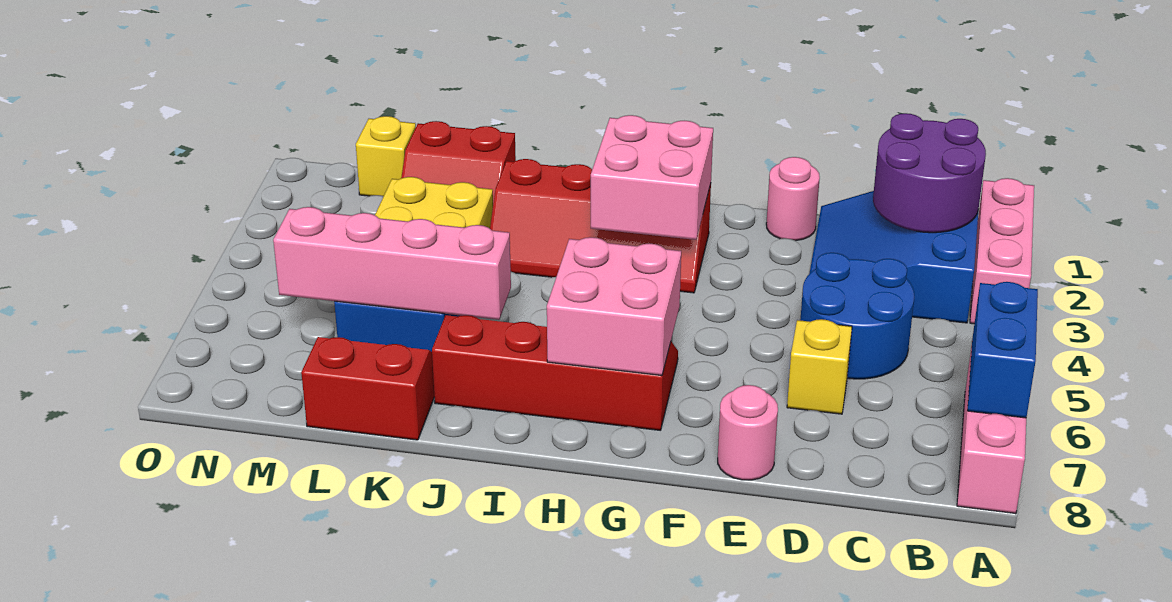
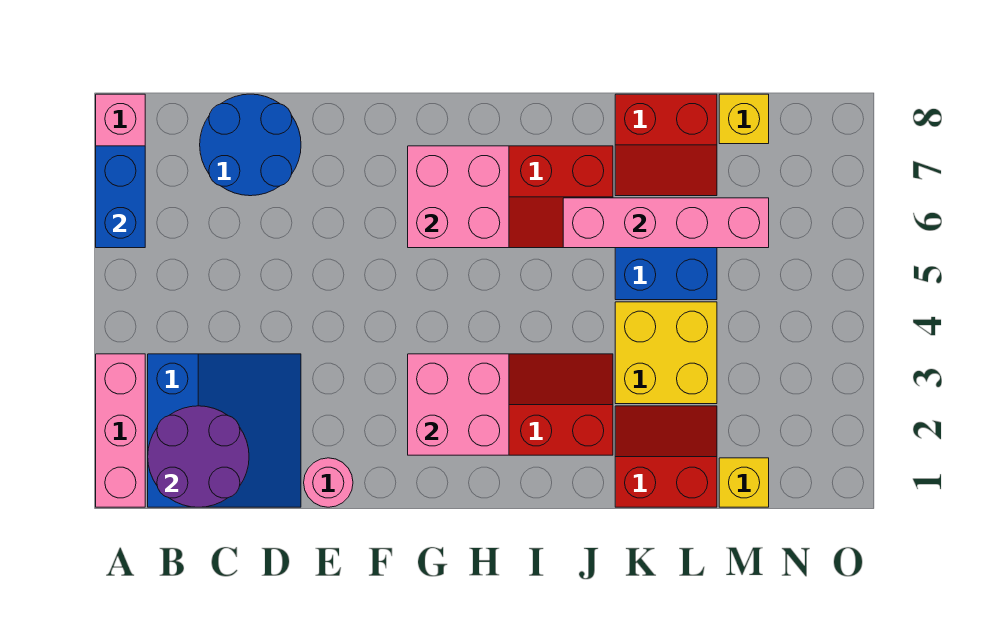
blue 2x2 round brick [800,253,914,379] -> blue 2x2 round brick moved to [200,94,301,196]
yellow 1x1 brick [787,319,852,414] -> yellow 1x1 brick moved to [719,94,769,144]
pink 1x1 round brick [718,385,778,480] -> none

